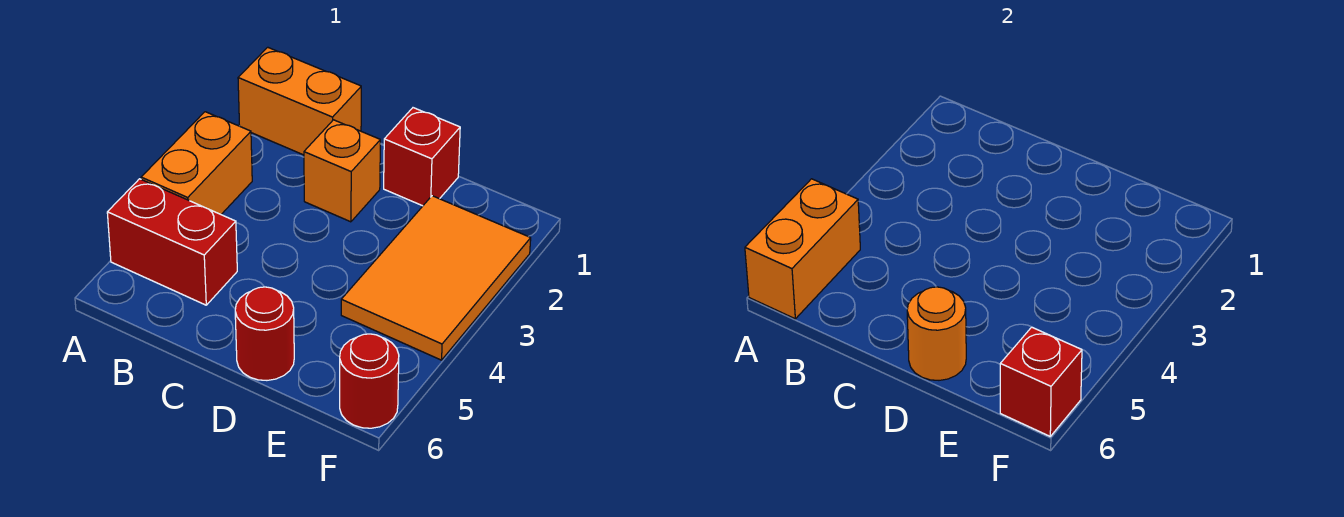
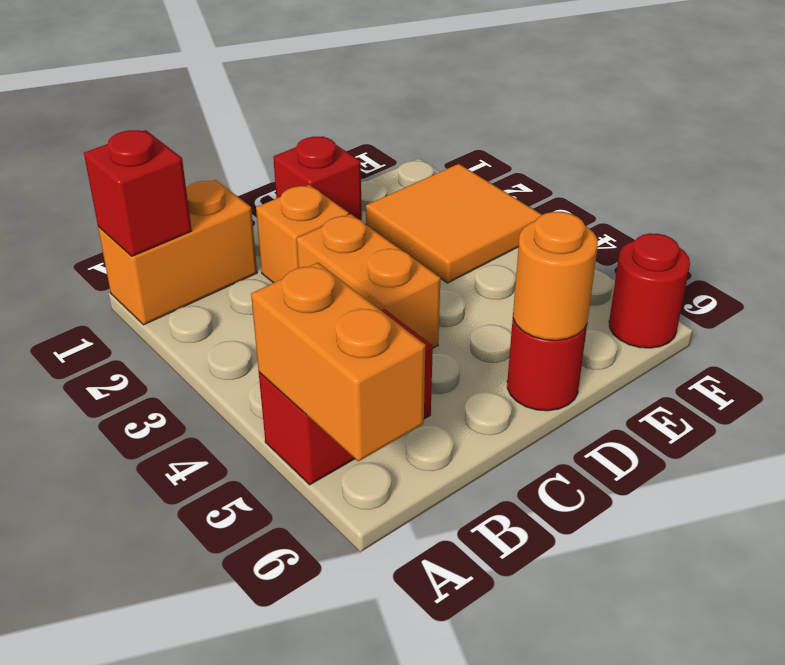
orange 1x2 brick [141,112,252,214] -> orange 1x2 brick moved to [297,214,440,348]
orange 2x3 tile [341,196,531,360] -> orange 2x2 tile [366,164,542,283]
red 1x1 brick [1000,327,1082,436] -> red 1x1 brick moved to [84,130,192,256]

